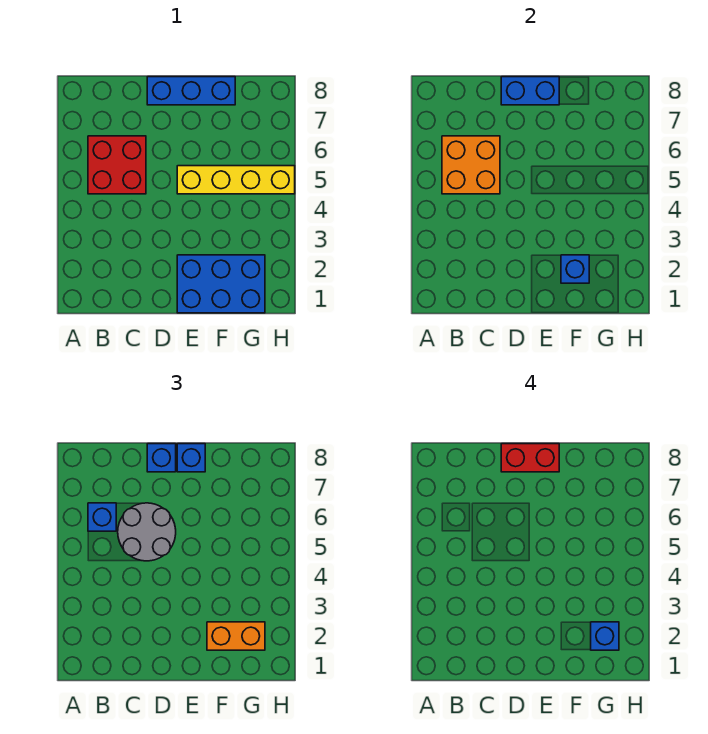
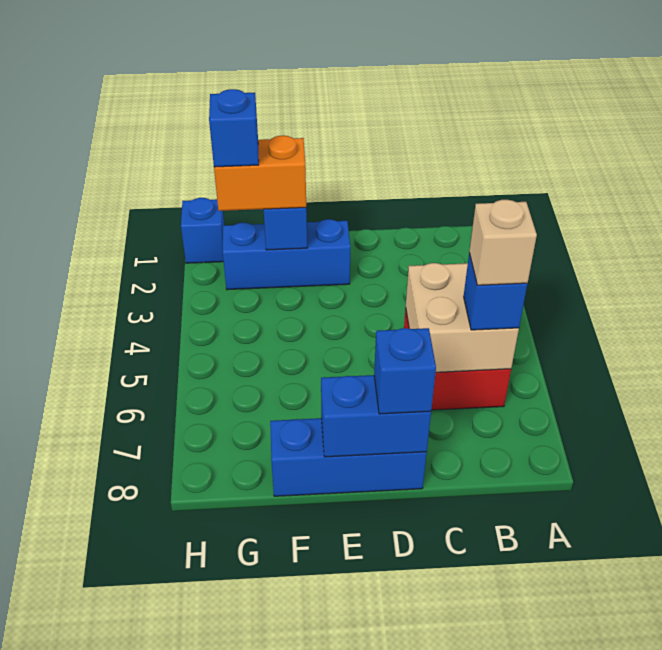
orange 2x2 brick [442,136,500,194] -> tan 2x2 brick [406,263,519,372]
none -> tan 1x1 brick [469,200,537,285]
grey 2x2 round brick [118,503,176,561] -> none
red 1x2 brick [501,444,559,472] -> none
blue 2x3 brick [177,255,265,313] -> blue 1x3 brick [223,219,350,290]
yellow 1x4 brick [177,166,295,194] -> none
blue 1x1 brick [177,444,205,472] -> blue 1x1 brick moved to [181,198,224,263]

